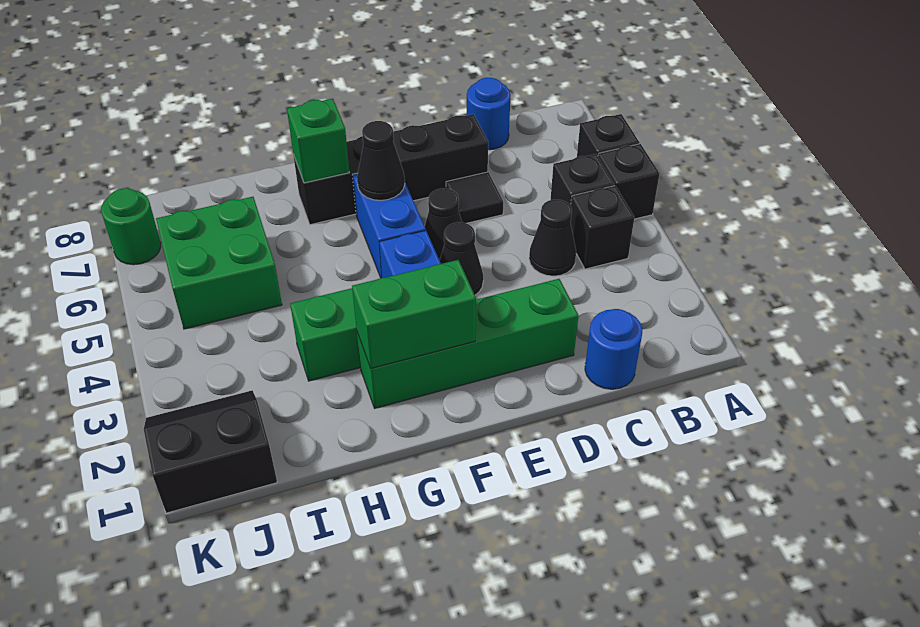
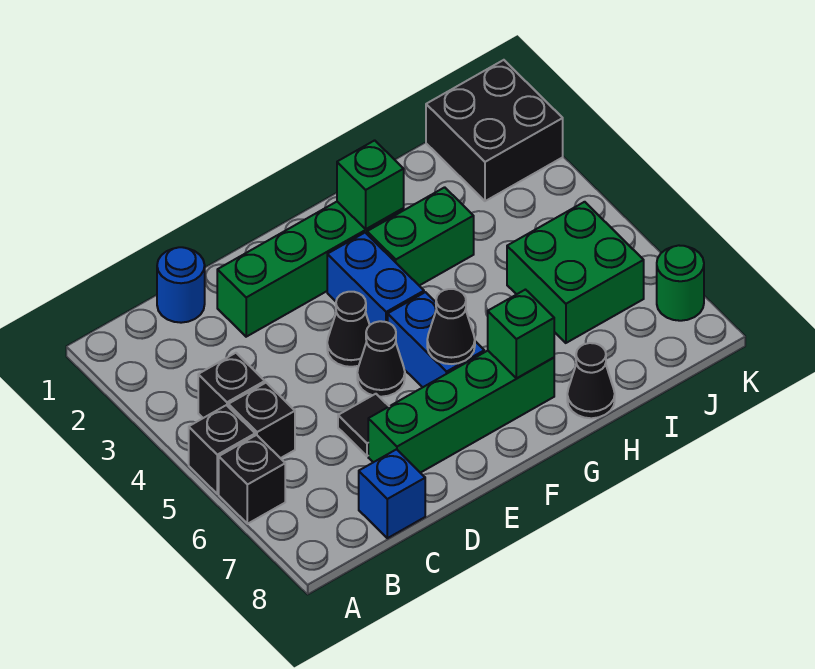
black 1x1 cone [529,200,576,276] -> black 1x1 cone moved to [567,343,615,418]
blue 1x1 round brick [467,78,511,150] -> blue 1x1 brick [359,449,425,538]
black 1x4 brick [293,114,488,225] -> green 1x4 brick [368,351,554,473]
green 1x2 brick [352,260,476,368] -> green 1x1 brick [337,140,404,229]
black 2x2 slope [144,391,277,513] -> black 2x2 brick [426,60,563,201]

